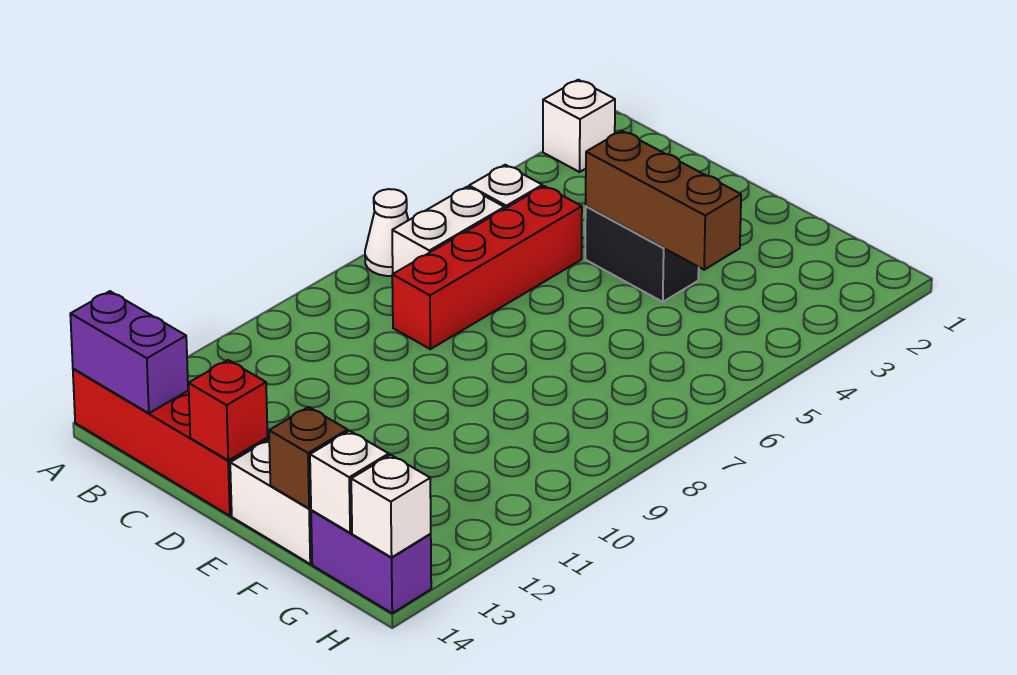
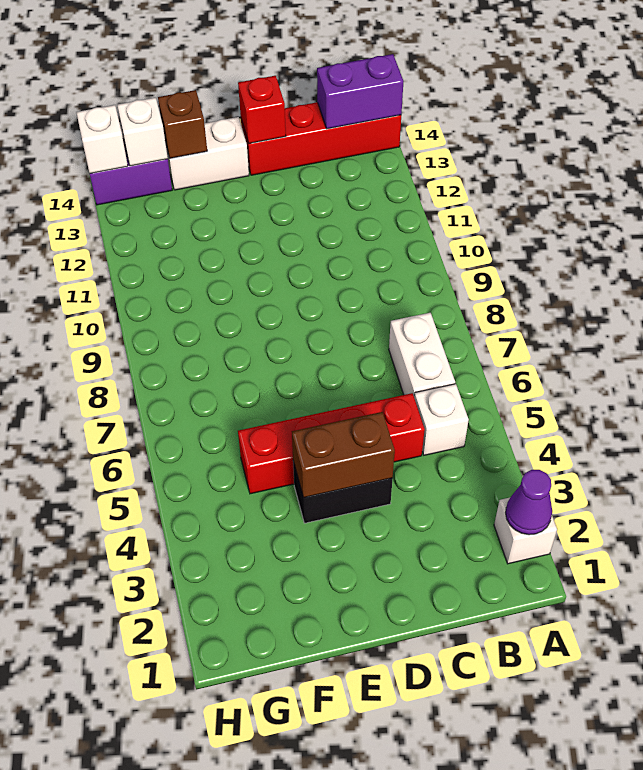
none -> purple 1x1 cone [506,470,552,535]
white 1x1 cone [365,189,408,276] -> none
red 1x4 brick [392,186,582,349] -> red 1x4 brick turned to [238,393,425,494]
brown 1x3 brick [586,131,741,270] -> brown 1x2 brick [292,412,395,498]

